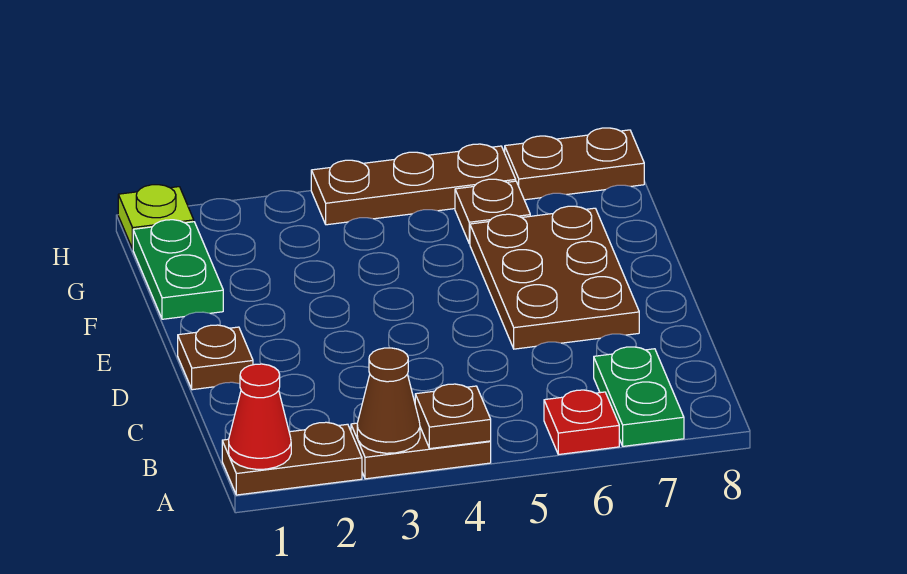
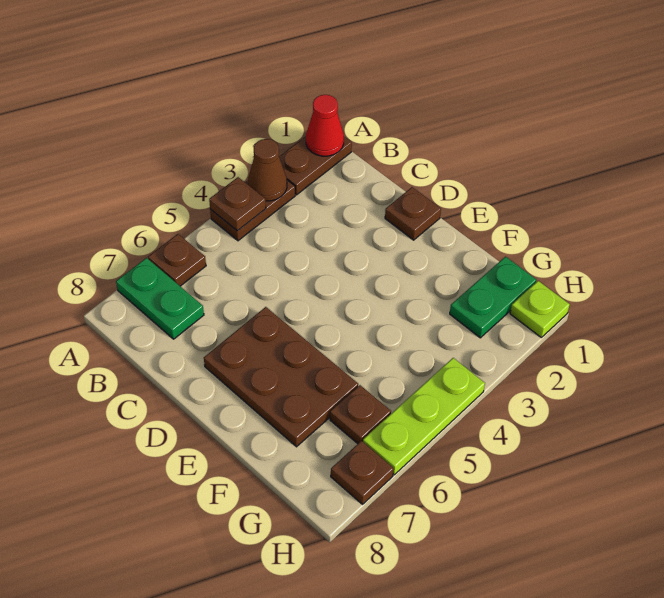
red 1x1 plate [544,390,619,455] -> brown 1x1 plate [148,234,206,286]
green 1x2 plate [133,220,223,319] -> green 1x2 plate turned to [450,257,536,338]
brown 1x3 plate [311,144,516,225] -> lime 1x3 plate [363,358,485,475]
brown 1x2 plate [505,128,644,200] -> brown 1x1 plate [331,441,394,504]

